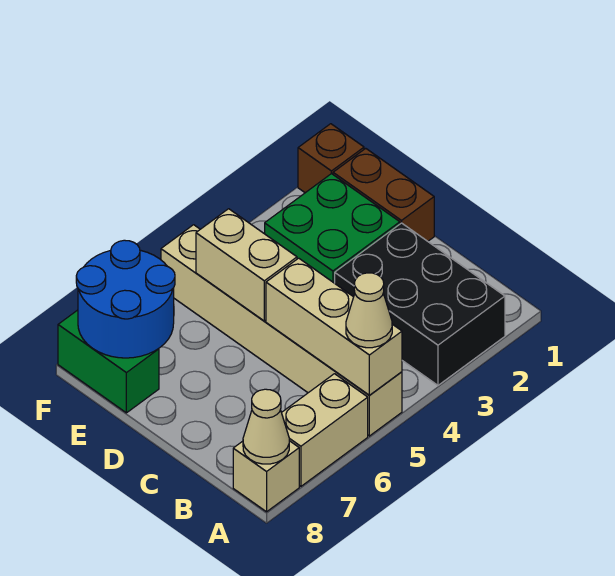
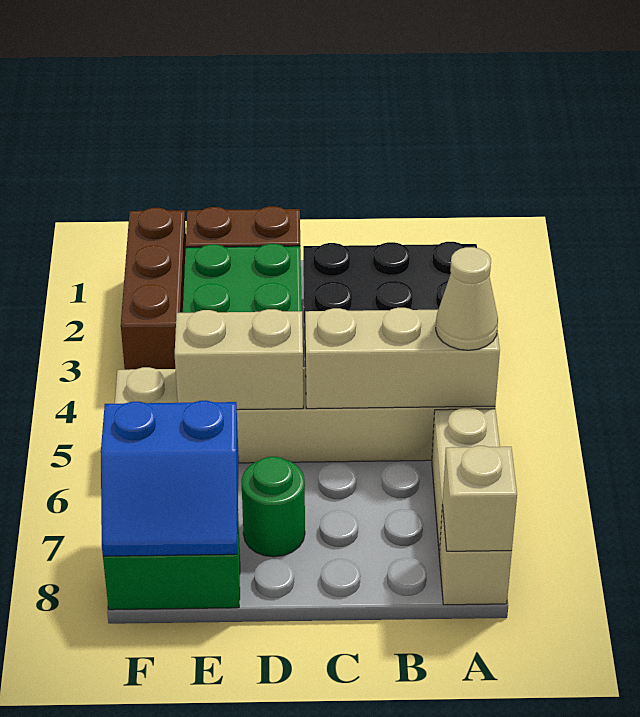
tan 1x1 cone [243,389,289,464] -> tan 1x1 brick [442,446,517,551]
none -> green 1x1 round brick [241,457,305,557]
blue 2x2 round brick [76,240,175,358] -> blue 2x2 slope [101,401,239,556]
brown 1x1 brick [298,124,364,193] -> brown 1x3 brick [121,208,186,370]

